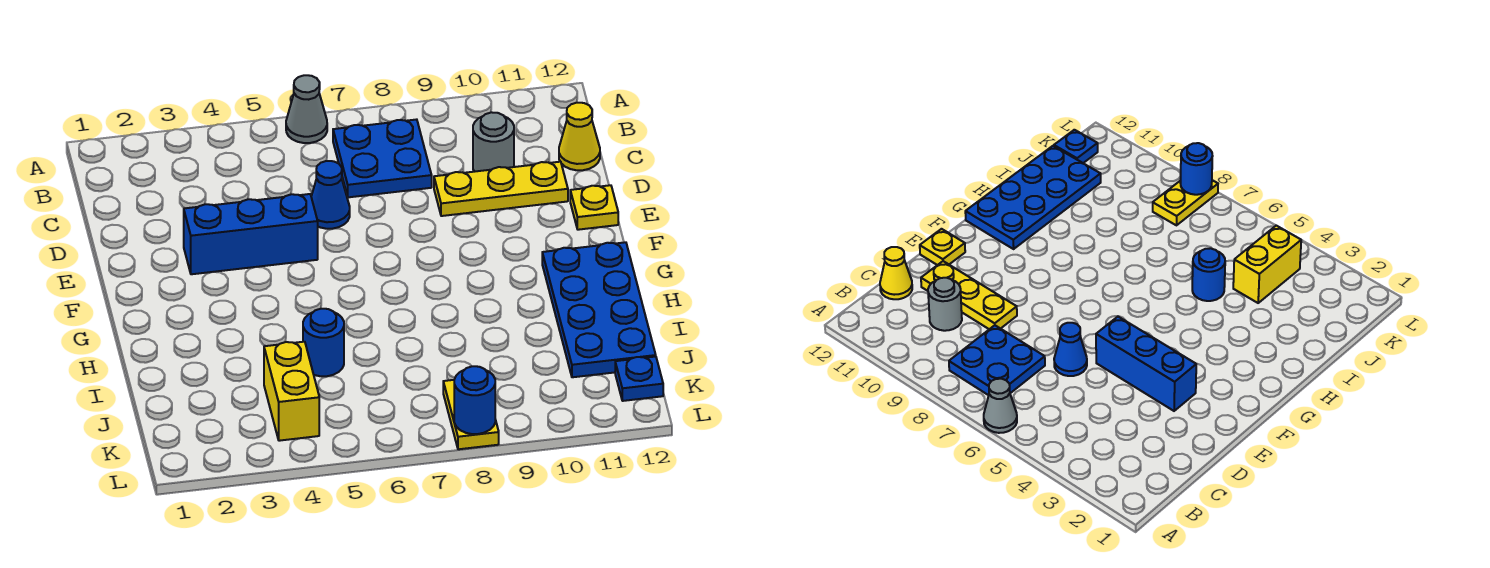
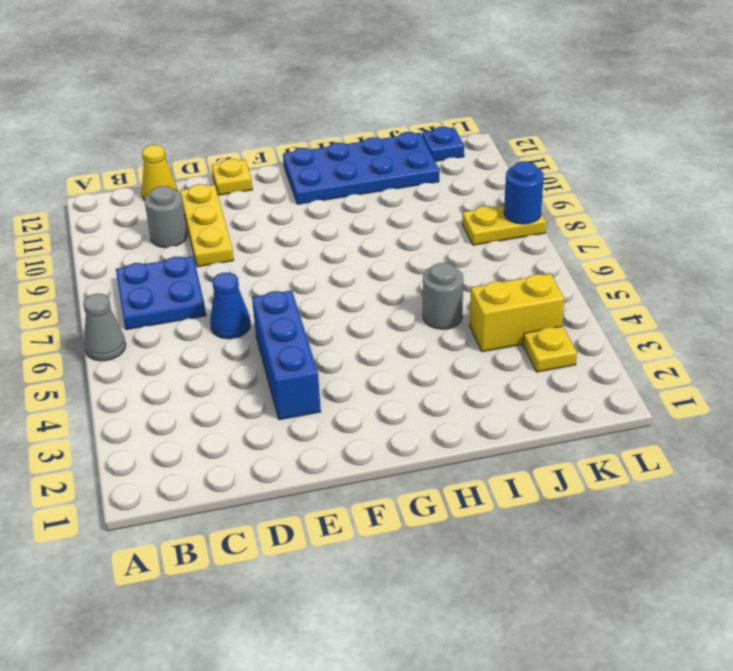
blue 1x1 round brick [303,309,344,376] -> grey 1x1 round brick [423,263,463,329]
none -> yellow 1x1 plate [523,326,577,372]

